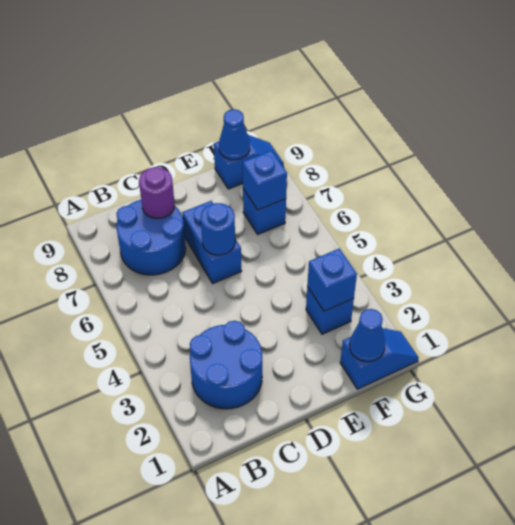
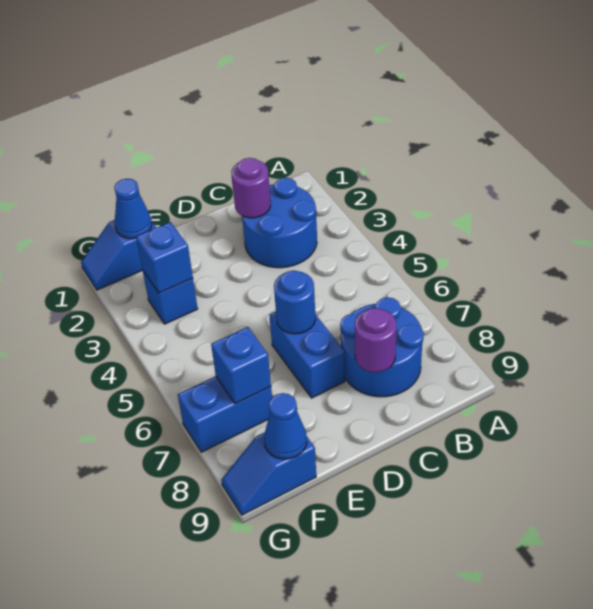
none -> purple 1x1 round brick [231,158,271,218]
blue 1x1 brick [243,189,286,234] -> blue 1x2 brick [178,376,272,452]

